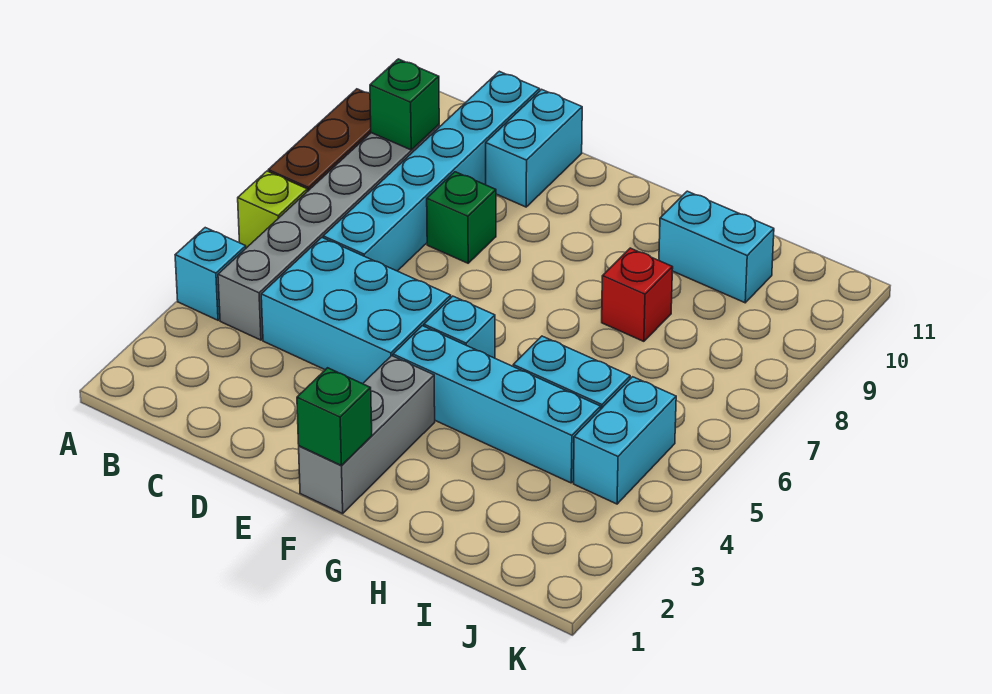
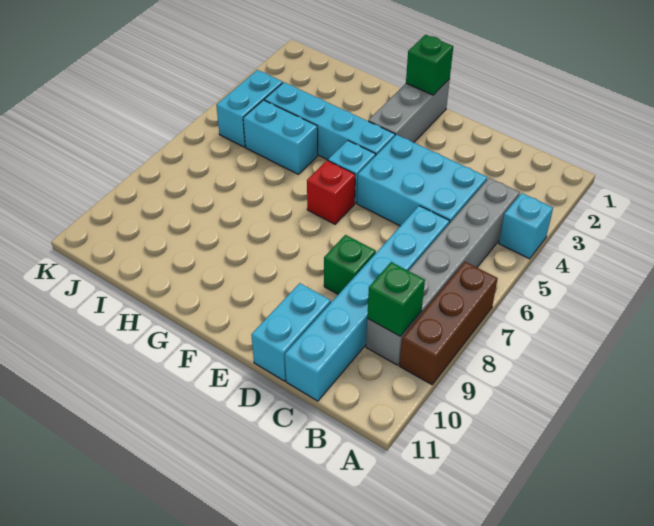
lime 1x1 brick [238,171,307,248] -> none
red 1x1 brick [602,248,673,341] -> red 1x1 brick moved to [307,160,355,224]
cyan 1x2 brick [659,191,774,303] -> none

